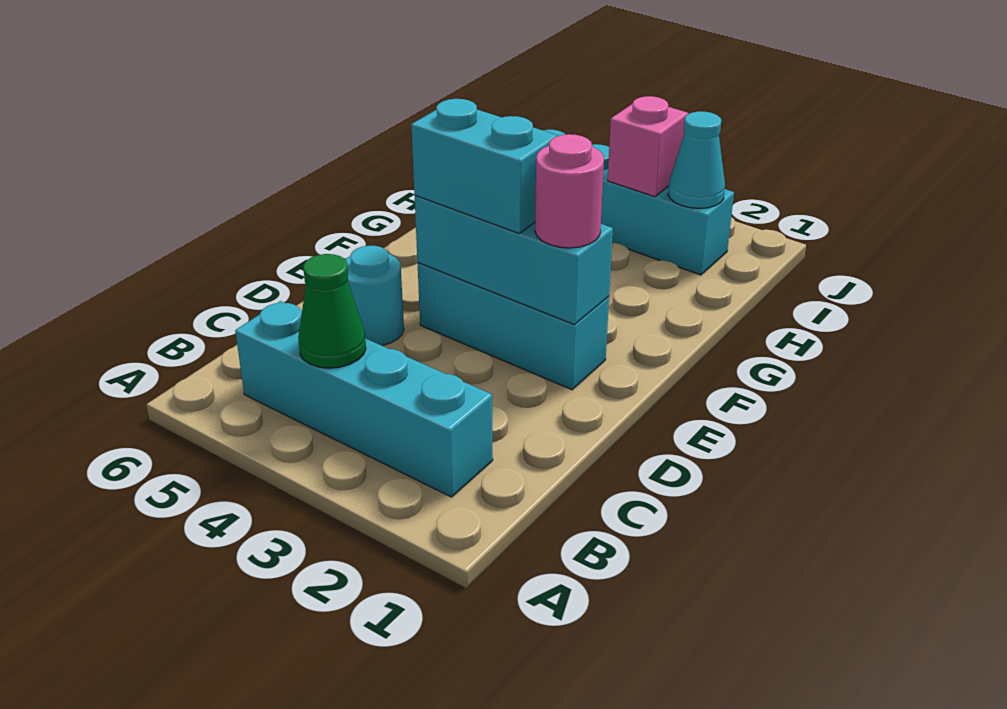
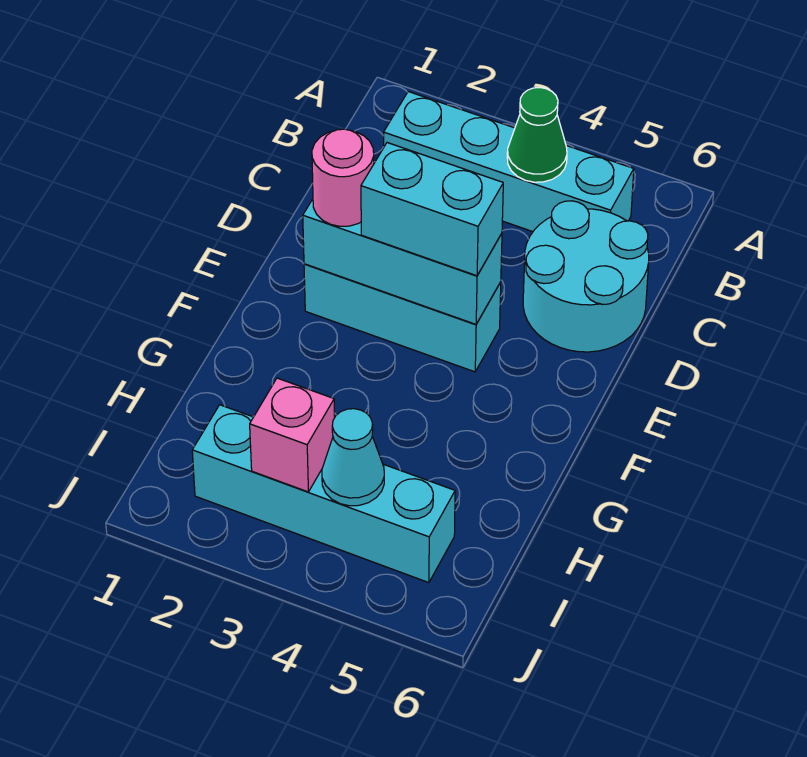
cyan 1x1 round brick [345,246,404,346] -> cyan 2x2 round brick [523,201,649,352]
cyan 1x1 cone [668,111,725,208] -> cyan 1x1 cone moved to [322,409,384,506]

